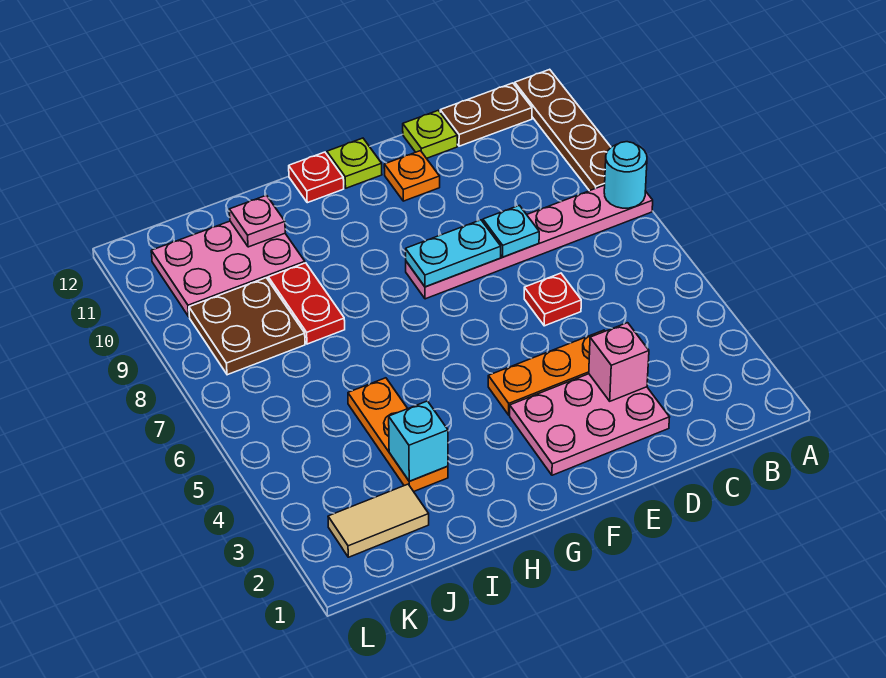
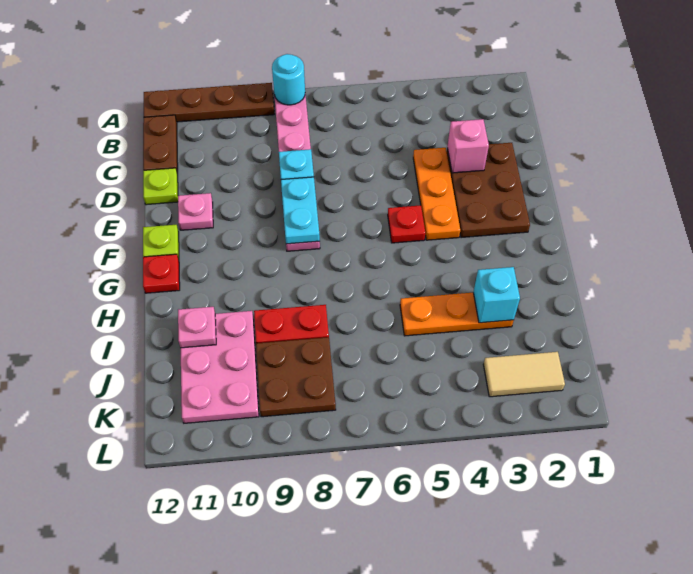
pink 2x3 plate [510,374,670,475] -> brown 2x3 plate [447,143,530,238]
red 1x1 plate [524,273,581,326] -> red 1x1 plate moved to [388,205,425,243]
orange 1x1 plate [384,151,440,201] -> pink 1x1 plate [178,193,213,230]
tan 1x2 tile [328,484,429,557] -> tan 1x2 tile turned to [483,352,565,397]

